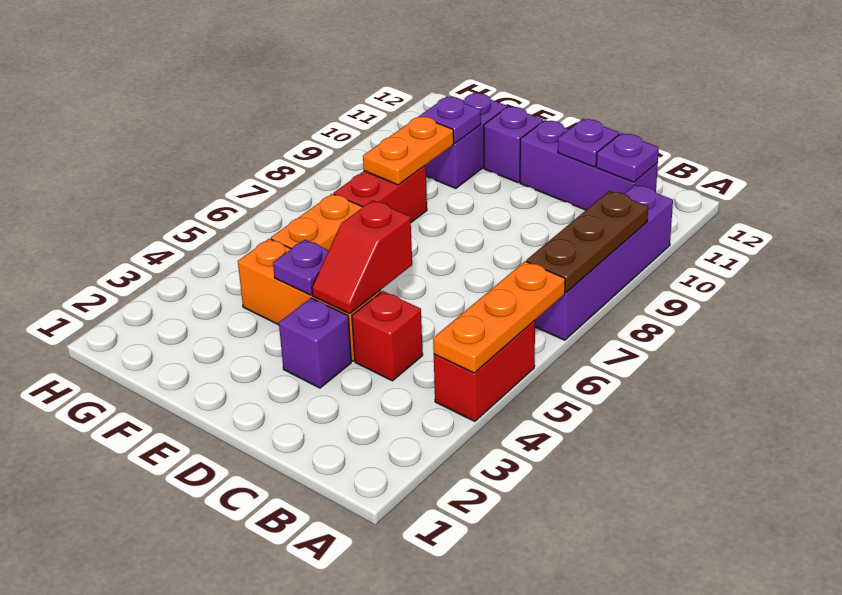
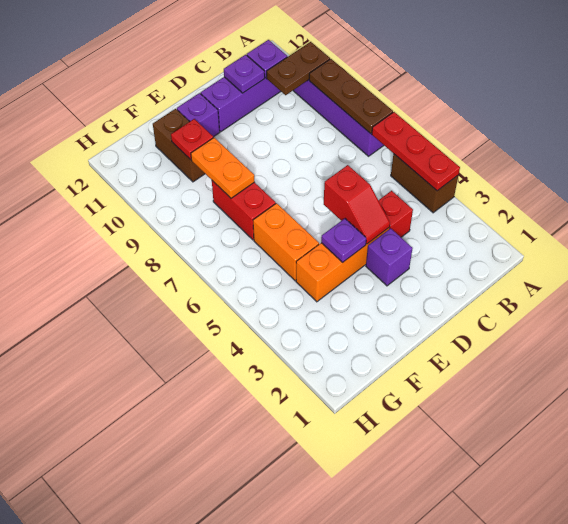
red 1x2 brick [434,321,535,421] -> brown 1x2 brick [391,154,458,213]
orange 1x3 plate [433,261,565,373] -> red 1x3 plate [372,112,460,191]
none -> brown 1x2 plate [266,42,330,95]
purple 1x2 brick [425,93,507,188] -> brown 1x2 brick [153,109,205,182]
purple 1x1 plate [420,97,481,143] -> red 1x1 plate [171,119,213,160]

